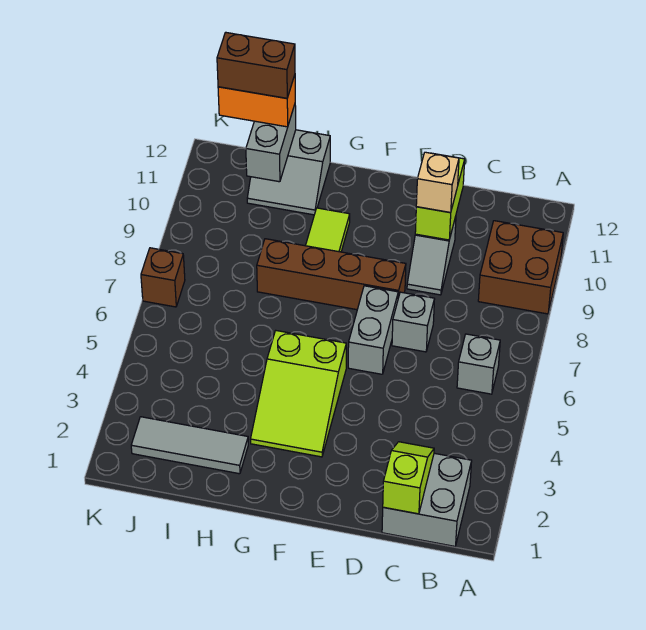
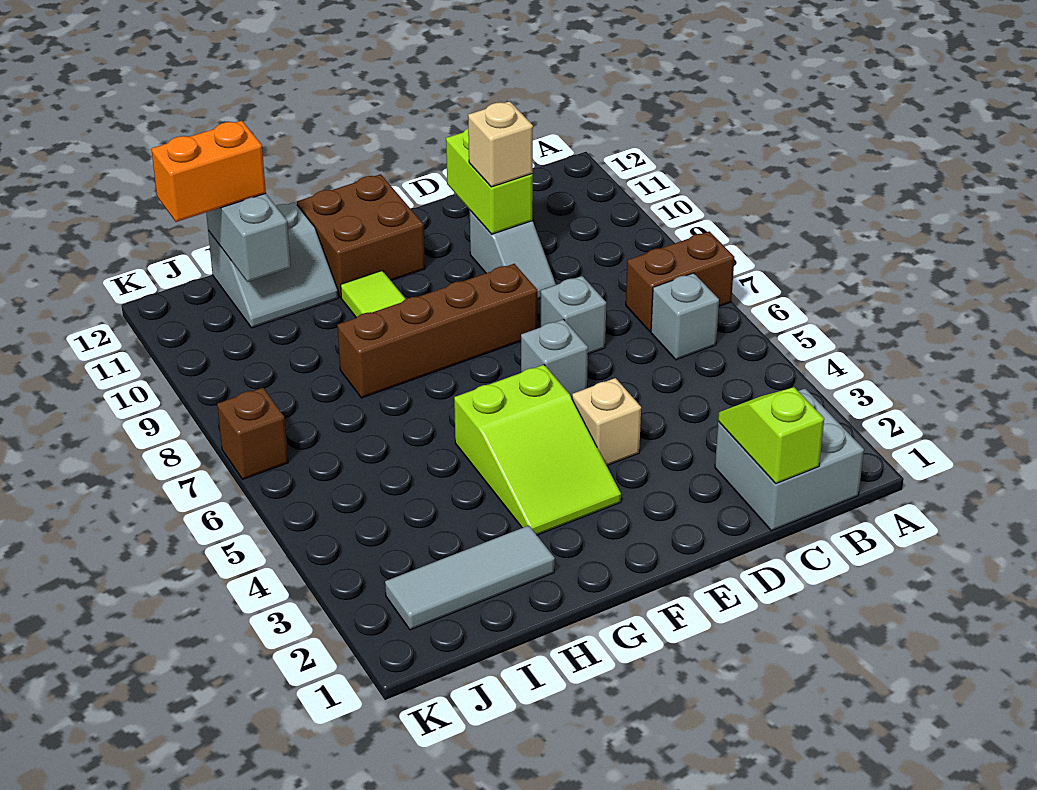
brown 2x2 brick [478,221,563,314] -> brown 2x2 brick moved to [297,174,425,298]
none -> tan 1x1 brick [572,378,641,465]
grey 1x2 brick [348,286,398,374] -> grey 1x1 brick [521,319,588,398]
brown 1x2 brick [217,32,295,98] -> brown 1x2 brick moved to [626,231,734,331]

